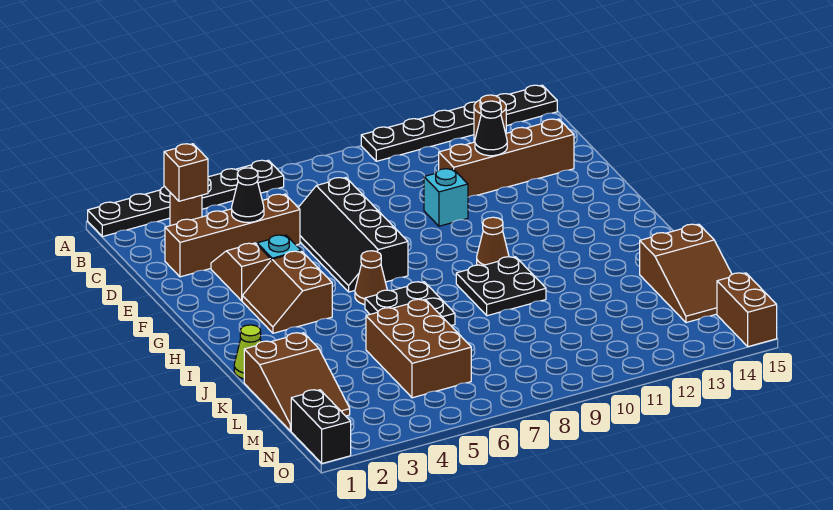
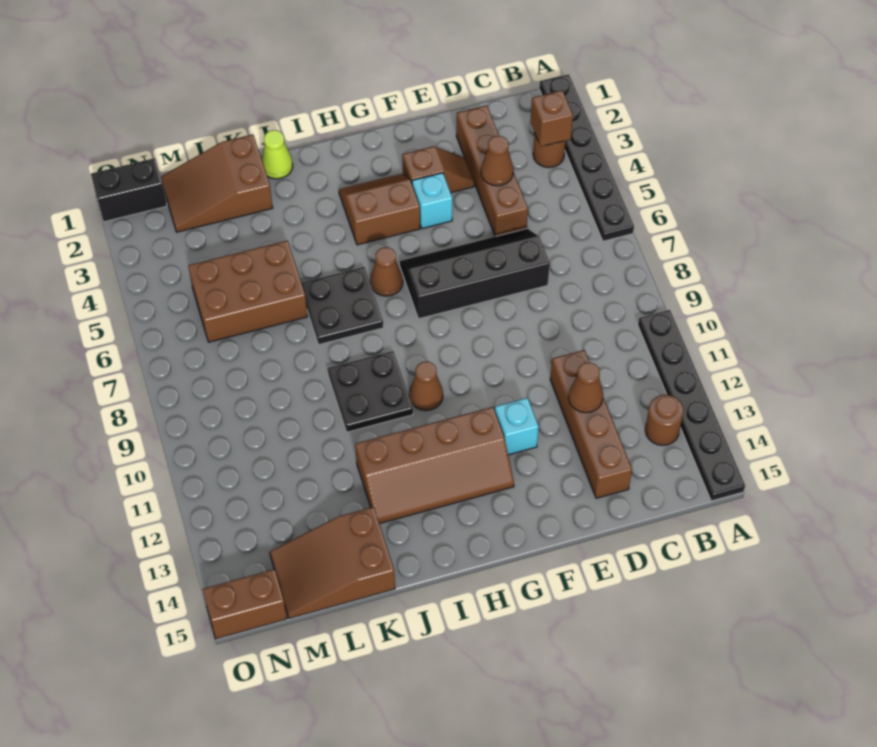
black 1x1 cone [232,168,264,222] -> brown 1x1 cone [481,136,513,186]
black 1x1 cone [475,101,507,156] -> brown 1x1 cone [568,363,603,413]
cyan 1x1 brick [424,169,468,226] -> cyan 1x1 brick moved to [495,398,539,455]
none -> brown 2x4 slope [355,407,514,524]

